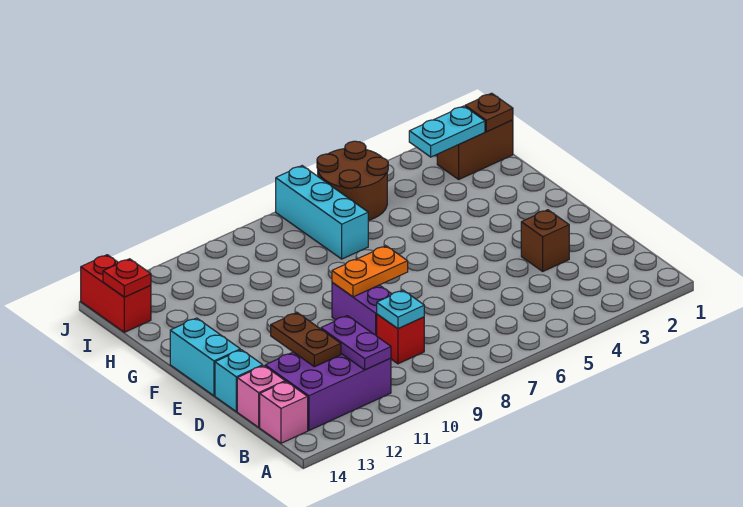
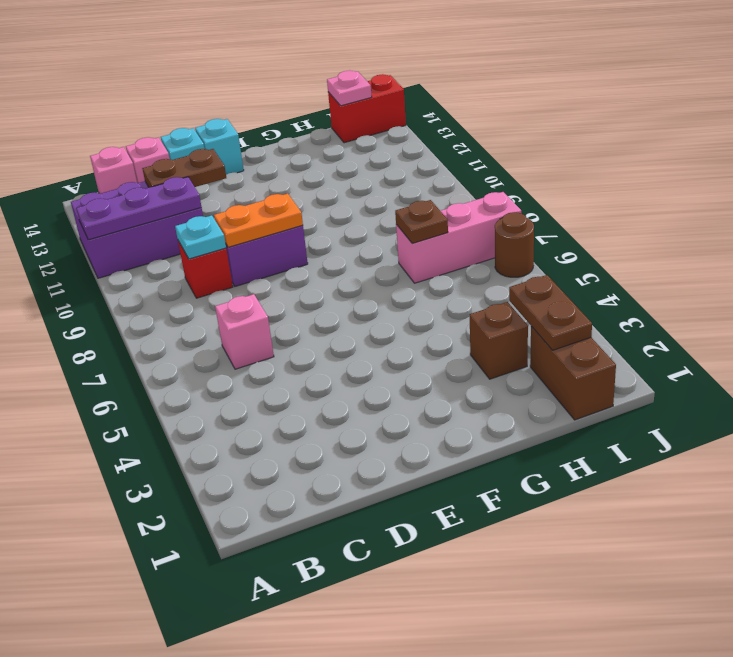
purple 2x3 brick [265,352,391,430] -> purple 2x3 brick turned to [71,181,203,278]
purple 1x2 plate [321,316,391,370] -> purple 1x3 plate [76,177,201,240]
none -> pink 1x1 brick [215,294,274,369]
brown 1x1 brick [521,210,569,271] -> brown 1x1 brick moved to [470,302,528,379]
orange 1x2 plate [332,246,408,297] -> orange 1x2 plate turned to [214,193,303,247]
cyan 1x2 brick [170,318,240,396] -> cyan 1x1 brick [195,119,244,174]
cyan 1x3 brick [276,166,368,259] -> pink 1x3 brick [396,192,521,283]
brown 1x1 plate [465,93,513,132] -> brown 1x1 plate moved to [395,200,448,243]
cyan 1x2 plate [409,106,485,157] -> brown 1x2 plate [509,275,592,350]
brown 2x2 round brick [317,141,388,220] -> brown 1x1 round brick [495,212,534,277]
red 1x1 plate [103,259,151,297] -> pink 1x1 plate [327,70,372,106]

